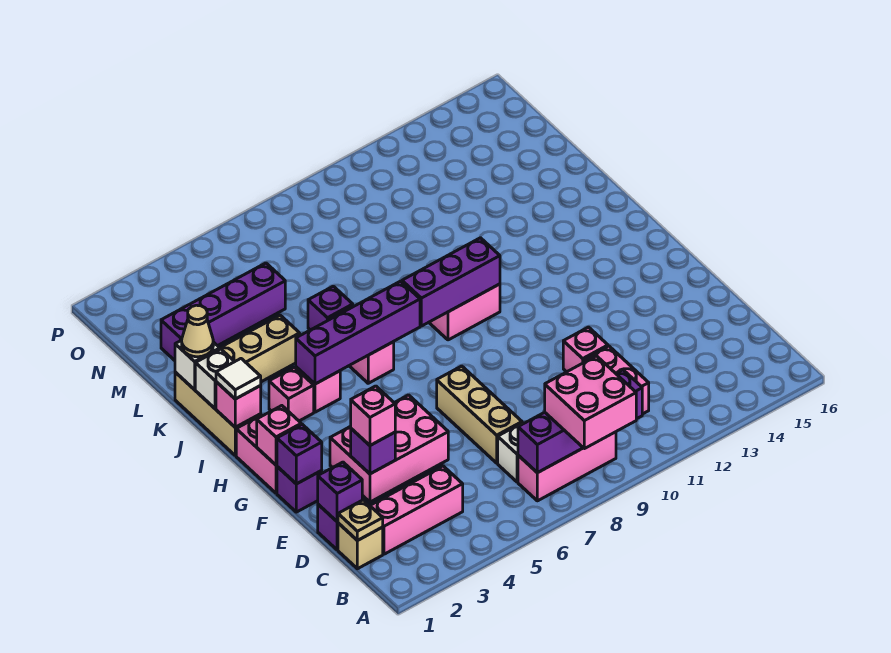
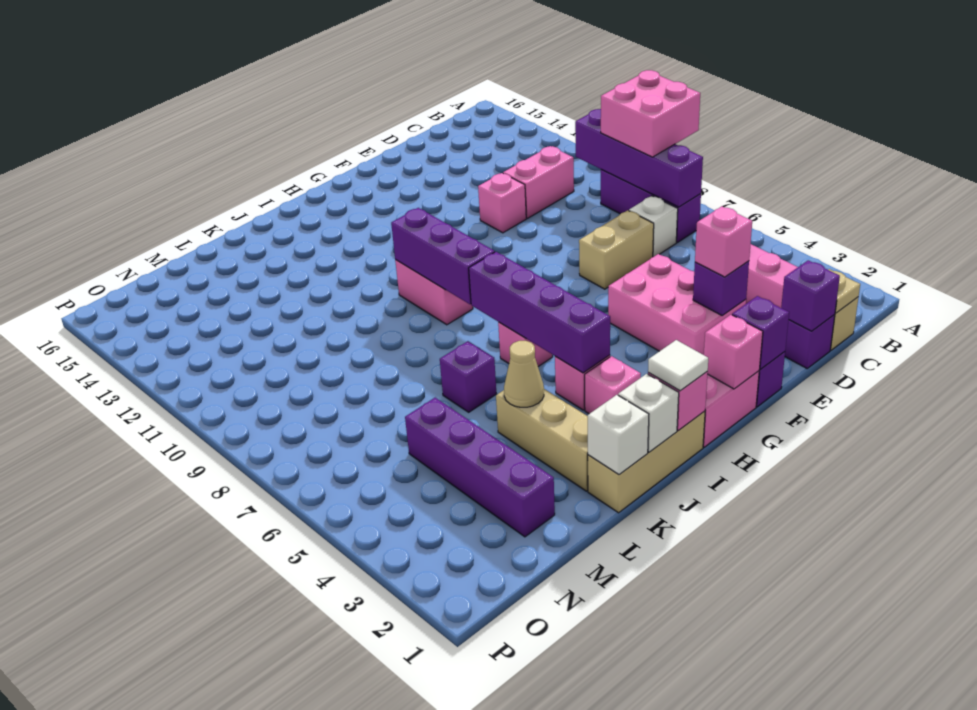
pink 1x3 brick [518,432,616,501] -> purple 1x3 brick [601,170,701,242]
tan 1x3 brick [437,366,522,463] -> tan 1x2 brick [579,210,654,289]
tan 1x1 cone [182,305,213,357] -> tan 1x1 cone moved to [504,341,544,407]

